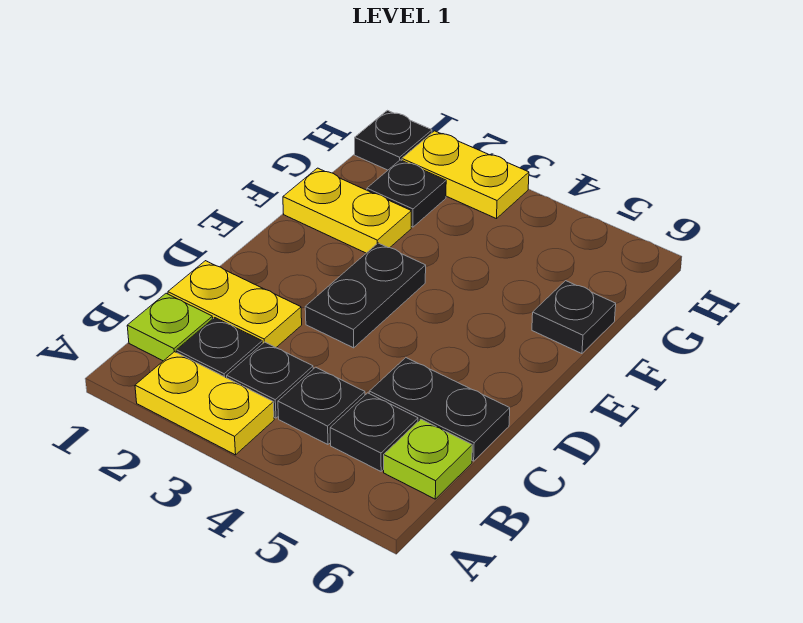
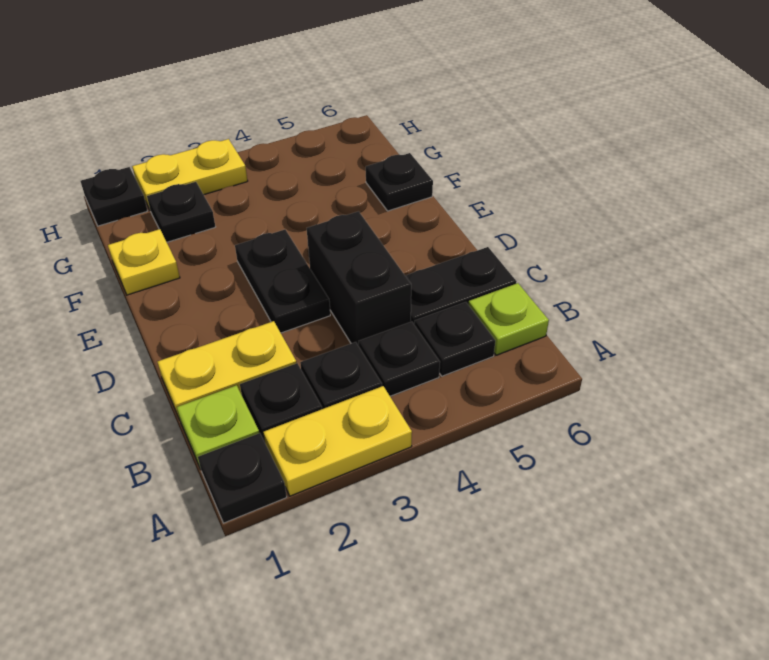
none -> black 1x1 plate [198,433,287,523]
none -> black 1x2 brick [307,211,411,346]
yellow 1x2 plate [283,168,411,253] -> yellow 1x1 plate [108,229,180,295]

